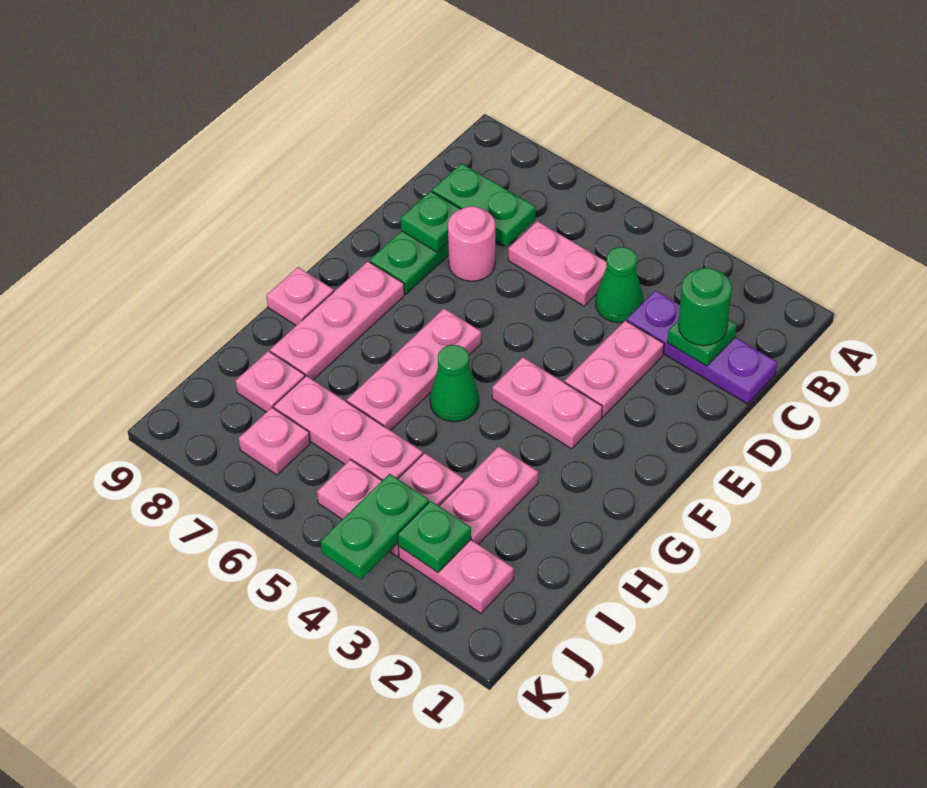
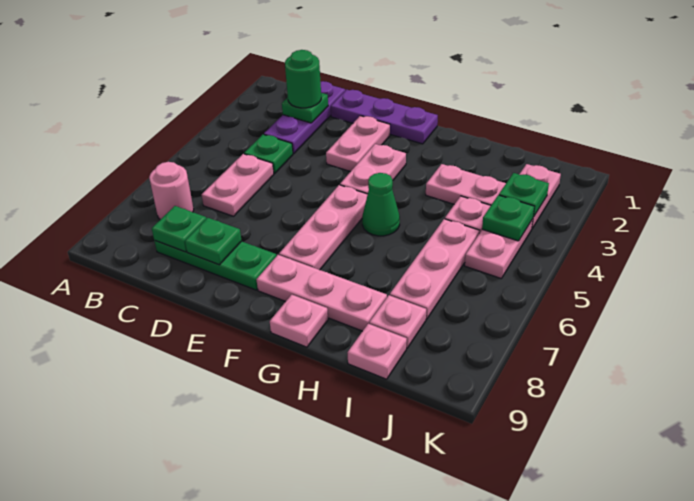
green 1x1 cone [596,247,643,323] -> green 1x1 plate [244,134,293,173]
green 1x2 plate [432,163,536,246] -> green 1x1 plate [152,206,206,252]
none -> purple 1x3 plate [331,90,438,144]
pink 1x2 plate [565,320,664,417] -> pink 1x2 plate turned to [326,116,390,172]
pink 1x1 round brick [448,206,495,281] -> pink 1x1 round brick moved to [149,162,194,220]
pink 1x3 plate [347,309,481,431] -> pink 1x3 plate turned to [279,185,368,270]
green 1x2 plate [321,474,429,579] -> green 1x1 plate [482,195,534,241]
pink 1x1 plate [239,408,310,475] -> pink 1x1 plate moved to [347,324,407,379]

